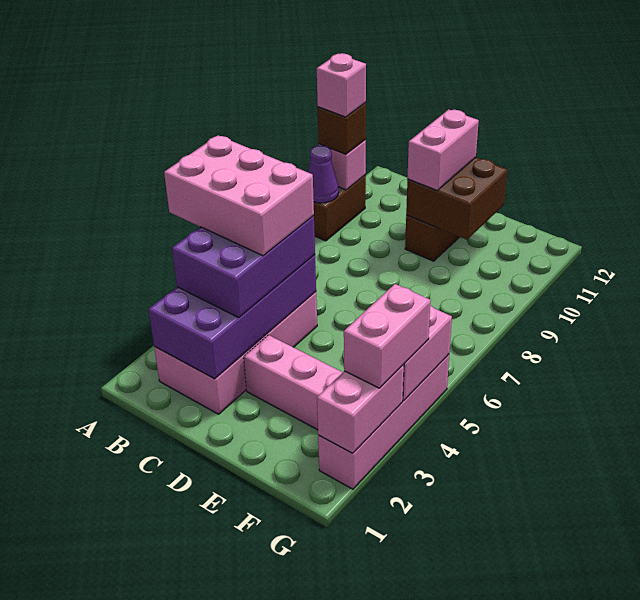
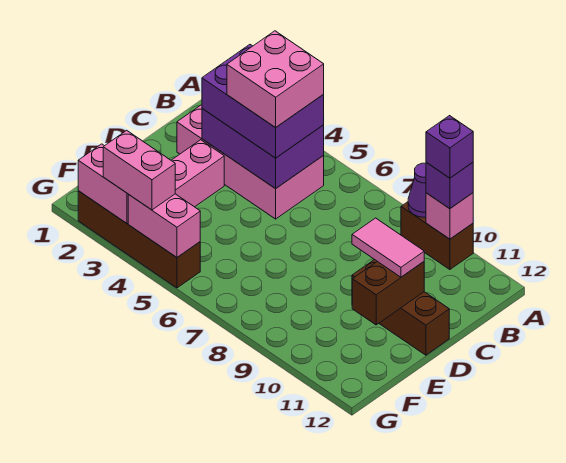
pink 2x3 brick [164,135,314,256] -> pink 2x2 brick [227,31,324,128]
brown 1x1 brick [318,102,366,154] -> purple 1x1 brick [426,163,473,209]
pink 1x1 brick [317,53,366,117] -> purple 1x1 brick [426,116,473,178]
purple 2x4 brick [148,255,316,379] -> purple 2x3 brick [202,109,324,189]
brown 2x2 brick [406,157,507,240] -> brown 1x2 brick [352,261,424,325]
pink 1x2 brick [407,109,479,190] -> pink 1x2 tile [352,218,424,277]
pink 1x4 brick [318,354,449,489] -> brown 1x4 brick [78,191,200,288]

